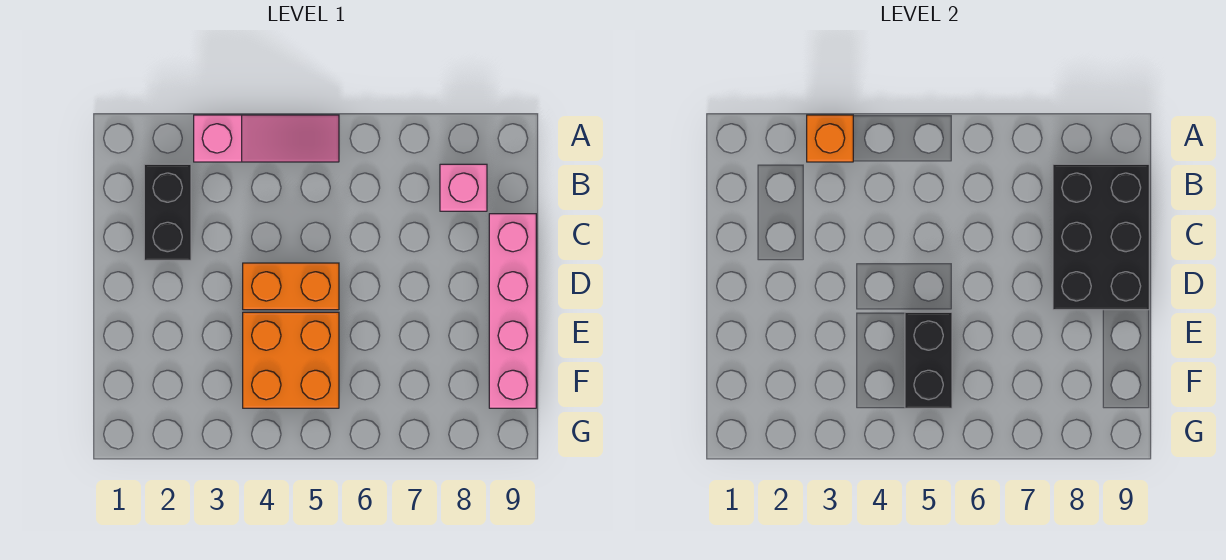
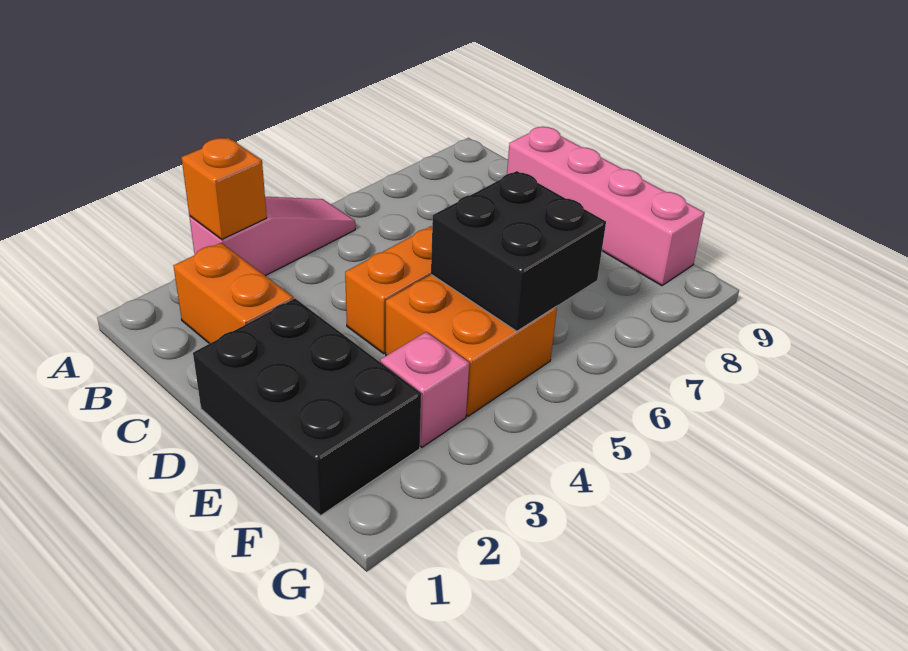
black 1x2 brick [144,164,191,260] -> orange 1x2 brick [174,243,293,344]
pink 1x1 brick [440,164,487,211] -> pink 1x1 brick moved to [380,332,469,447]
black 2x3 brick [1053,164,1149,310] -> black 2x3 brick moved to [193,299,421,515]
black 1x2 brick [905,312,952,408] -> black 2x2 brick [431,171,606,331]

